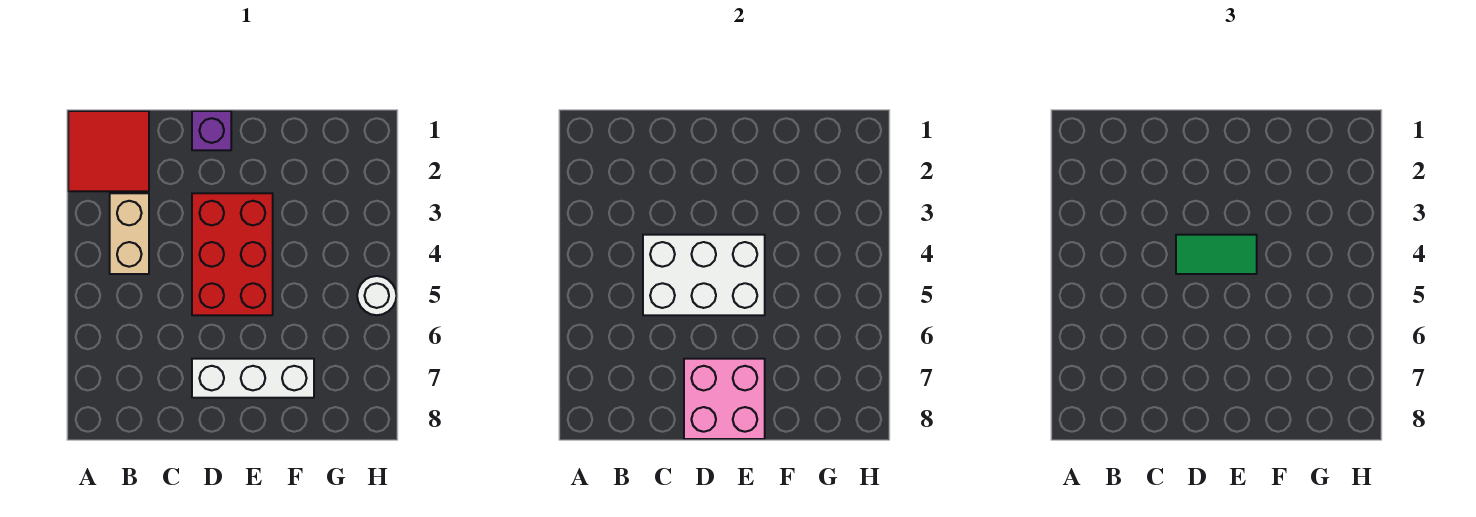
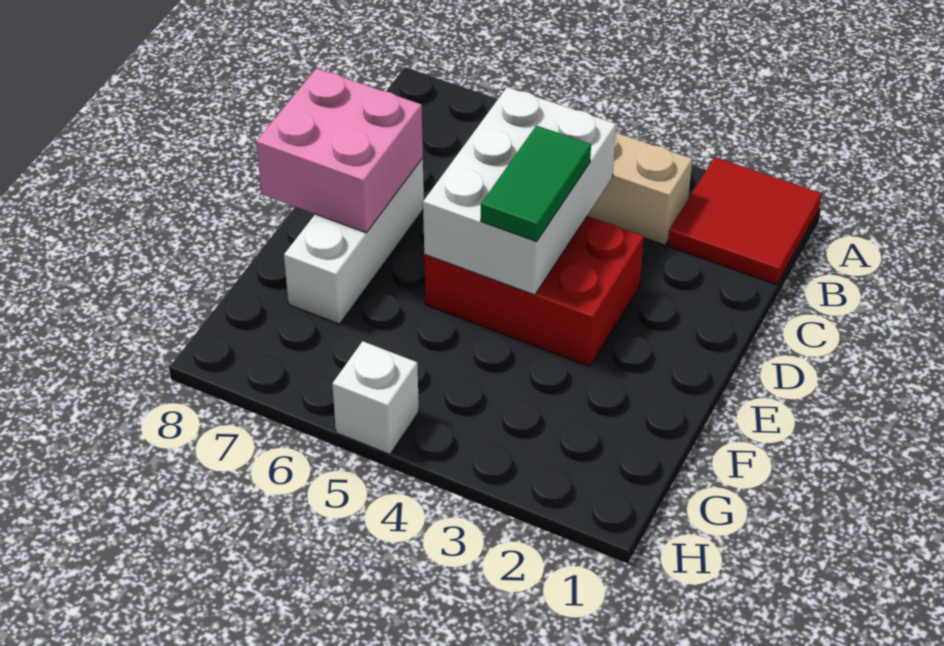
purple 1x1 brick [192,111,231,150] -> none
white 1x1 round brick [357,276,396,315] -> white 1x1 brick [332,341,419,454]

